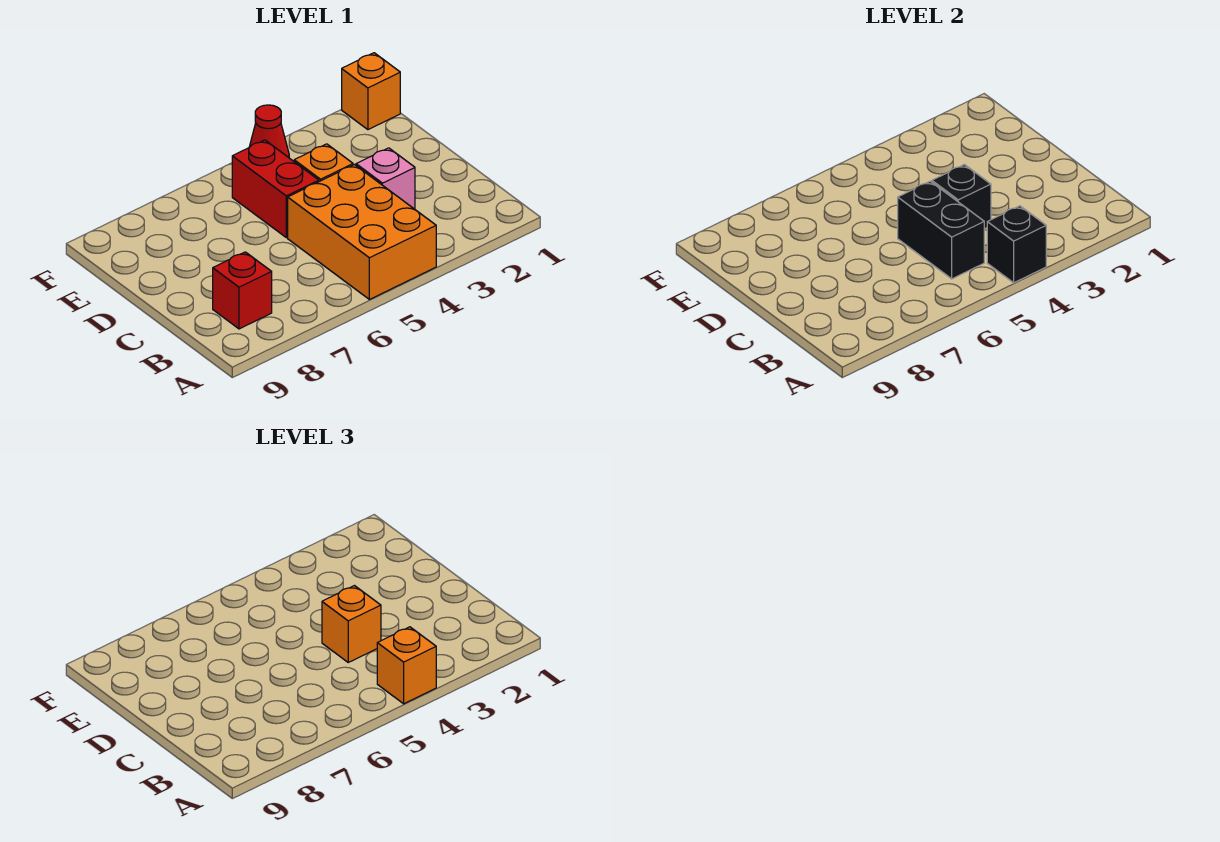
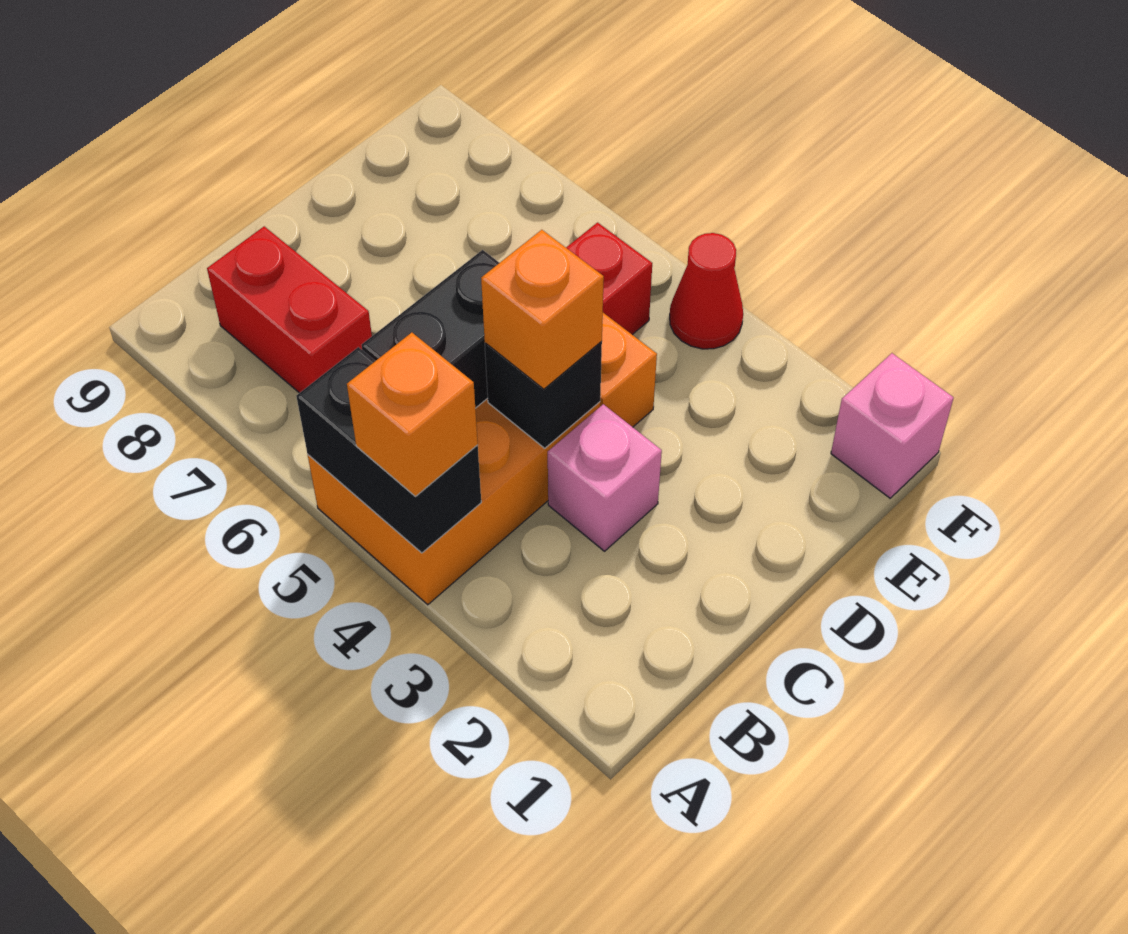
black 1x1 brick [987,206,1046,283] -> black 1x2 brick [296,347,481,553]
red 1x1 brick [213,252,272,329] -> red 1x2 brick [207,226,372,393]
orange 1x1 brick [342,53,400,130] -> pink 1x1 brick [831,353,954,498]

